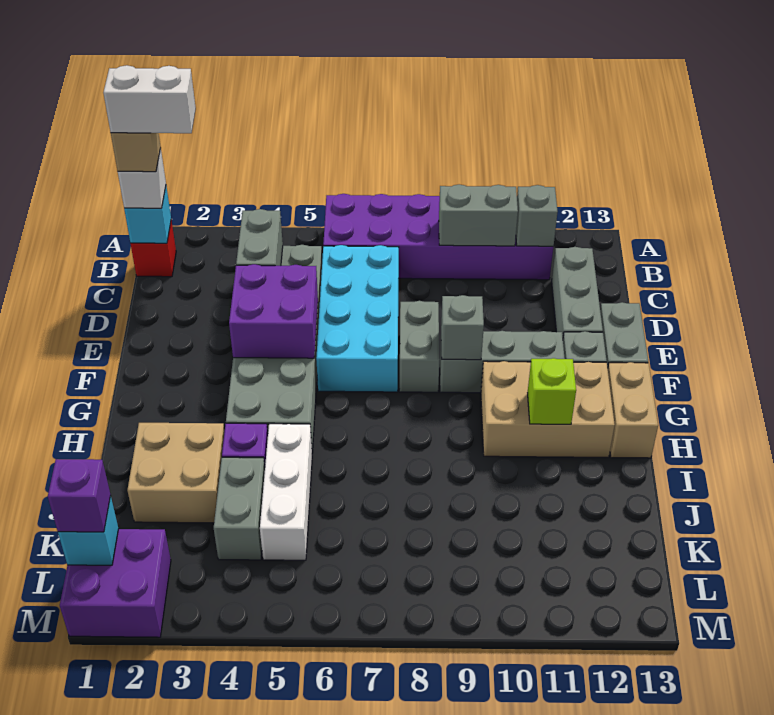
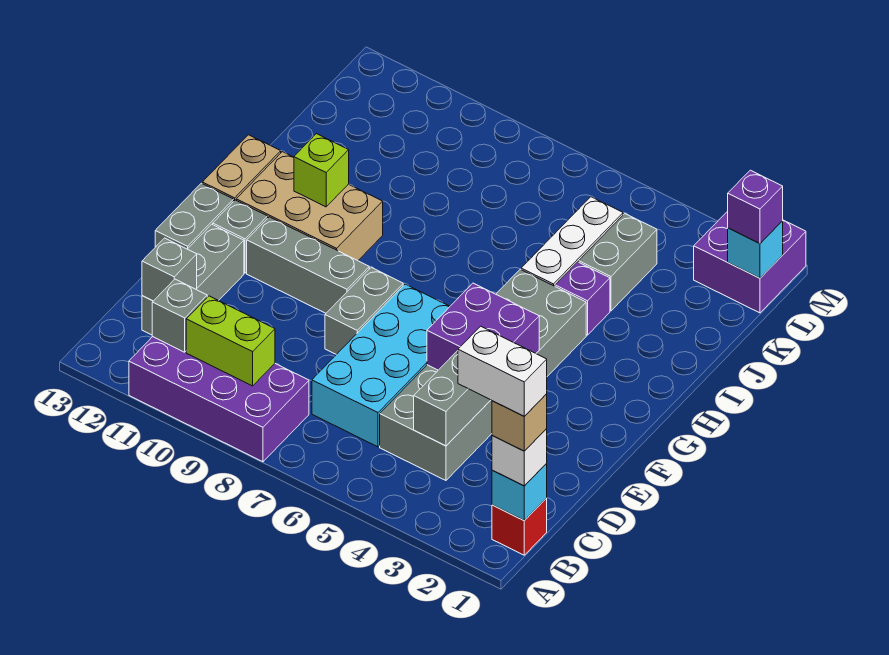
purple 2x6 brick [323,194,553,280] -> purple 2x4 brick [129,337,309,462]
grey 1x2 brick [439,184,518,246] -> lime 1x2 brick [186,296,275,386]
grey 1x1 brick [441,295,484,360] -> grey 1x1 brick moved to [142,238,197,301]
tan 2x2 brick [128,423,225,523] -> none

